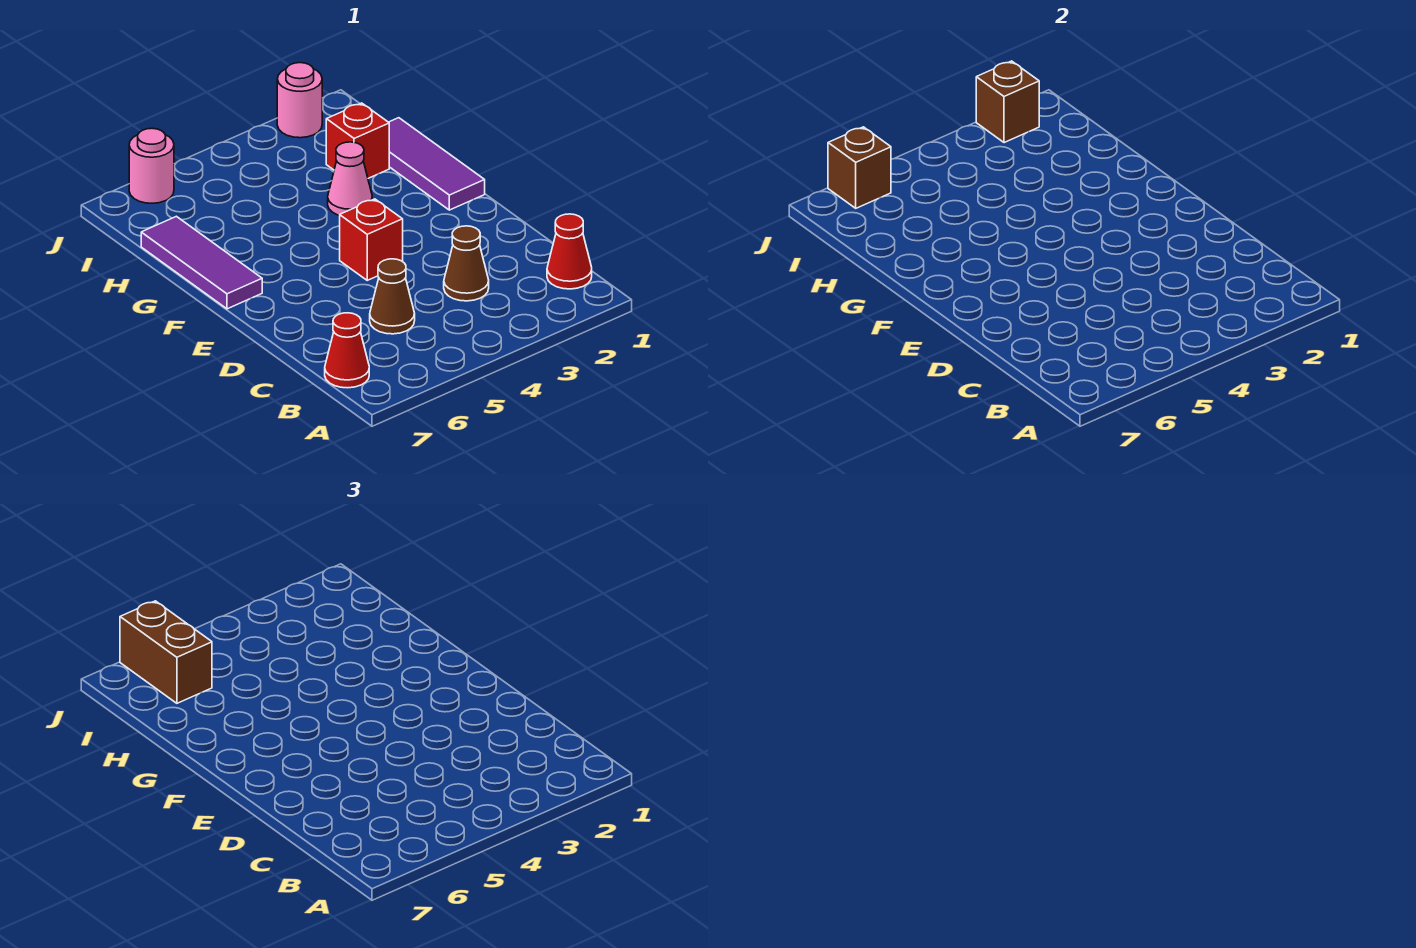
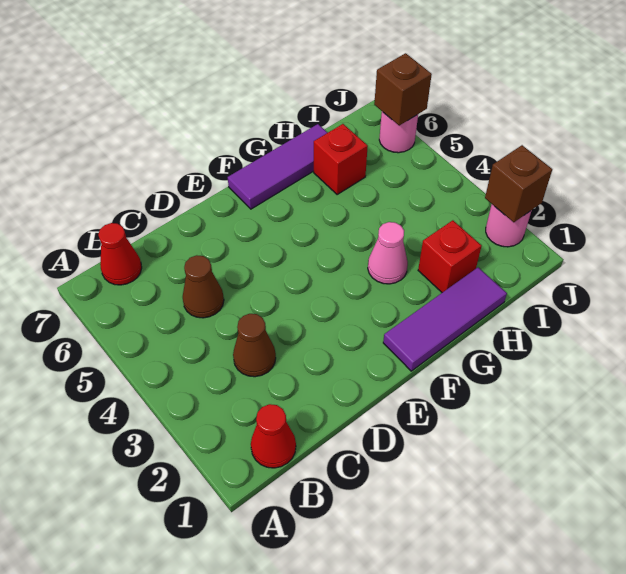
red 1x1 brick [340,199,403,280] -> red 1x1 brick moved to [314,124,368,194]
brown 1x2 brick [120,601,212,703] -> none

